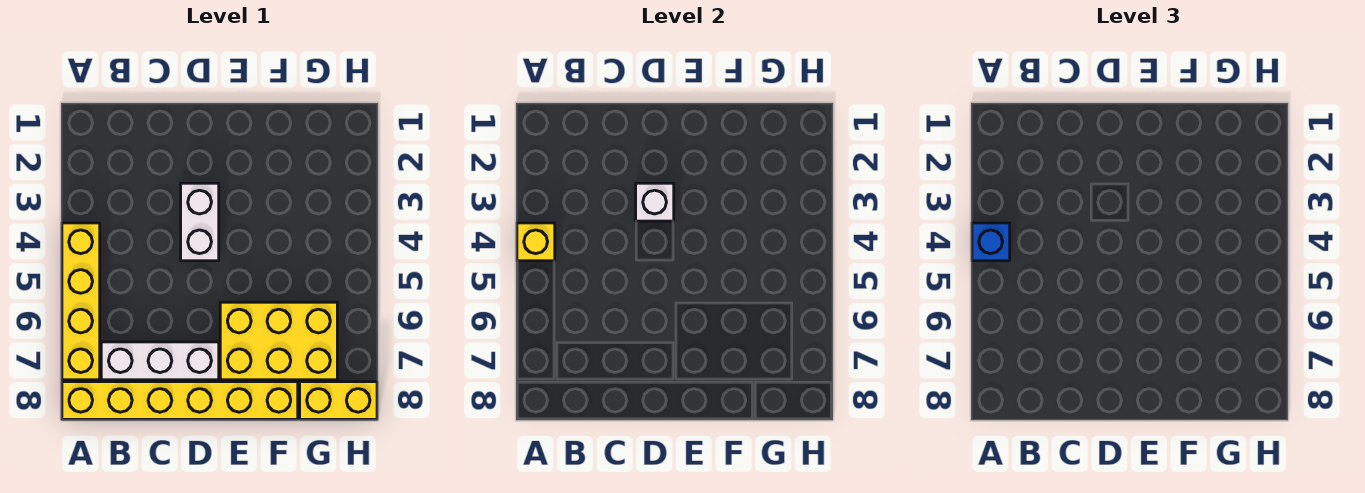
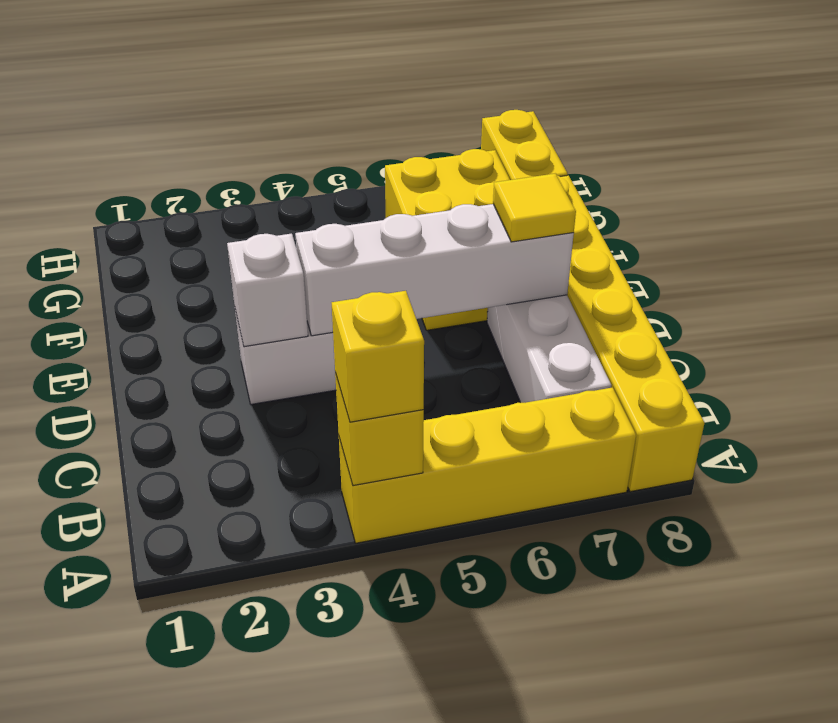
blue 1x1 brick [972,223,1010,261] -> yellow 1x1 brick [332,291,424,422]
none -> white 1x4 brick [295,204,574,336]
none -> yellow 1x1 tile [493,174,576,242]

